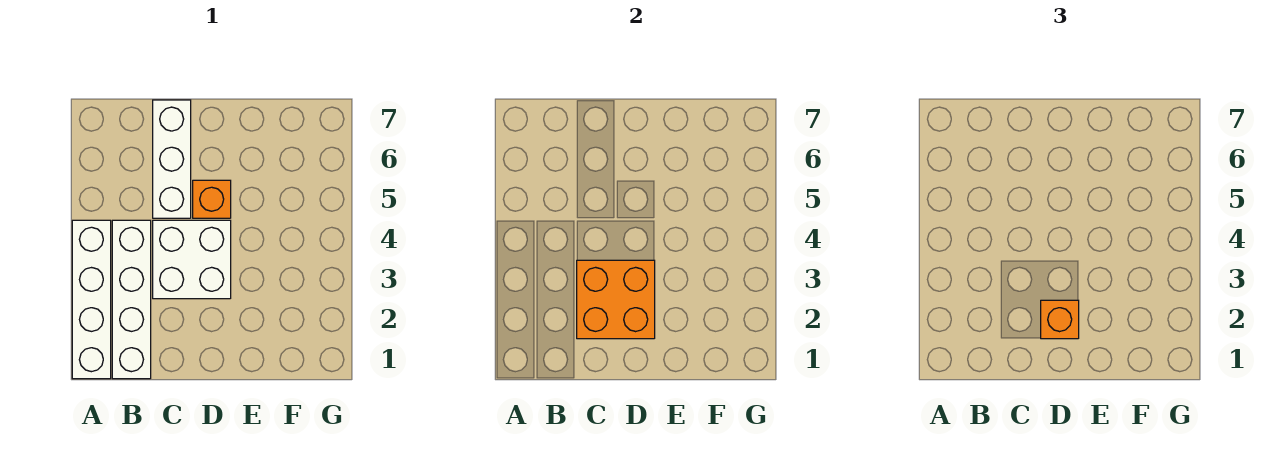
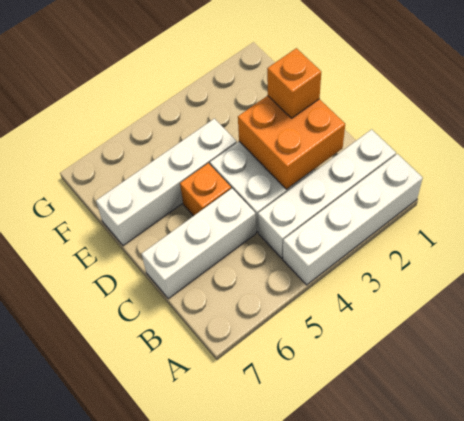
none -> white 1x4 brick [96,119,237,246]

